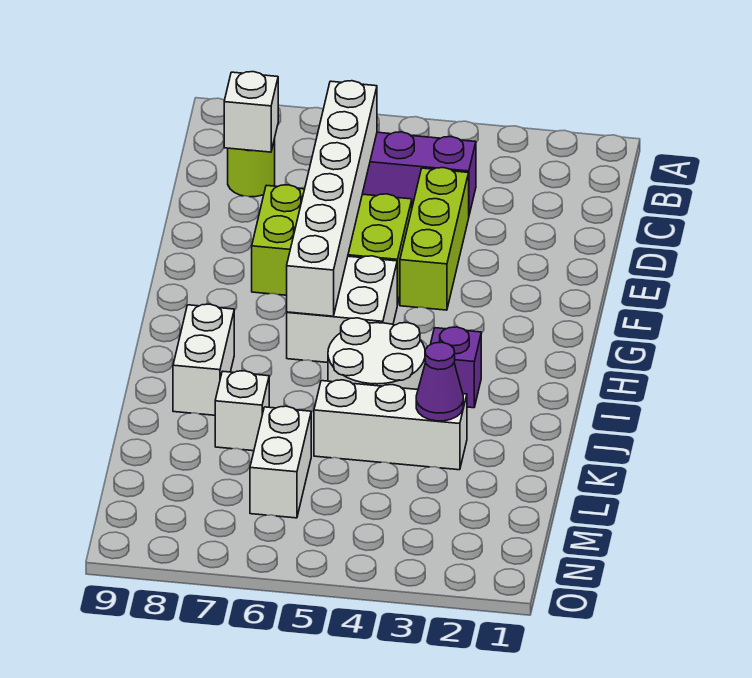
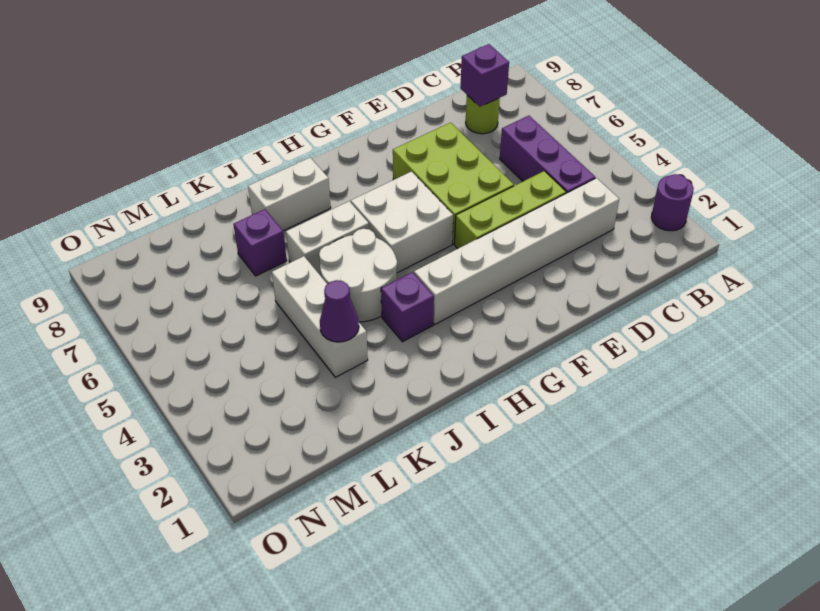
none -> purple 1x1 round brick [651,174,694,231]
white 1x6 brick [287,81,377,316] -> white 1x6 brick moved to [414,178,619,324]
white 1x1 brick [224,72,278,152] -> purple 1x1 brick [460,44,509,107]
white 1x1 brick [215,371,269,451] -> purple 1x1 brick [233,209,287,276]
white 1x2 brick [250,406,311,518] -> white 1x2 brick moved to [286,201,369,276]

